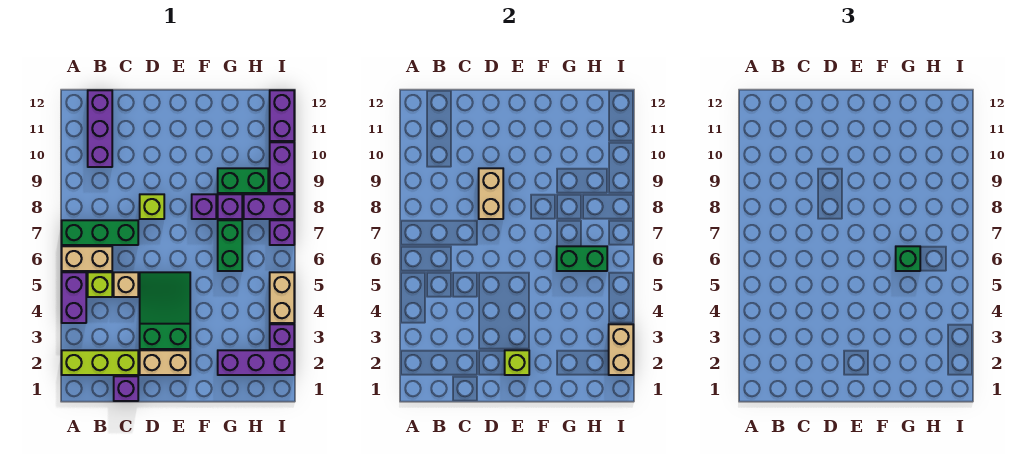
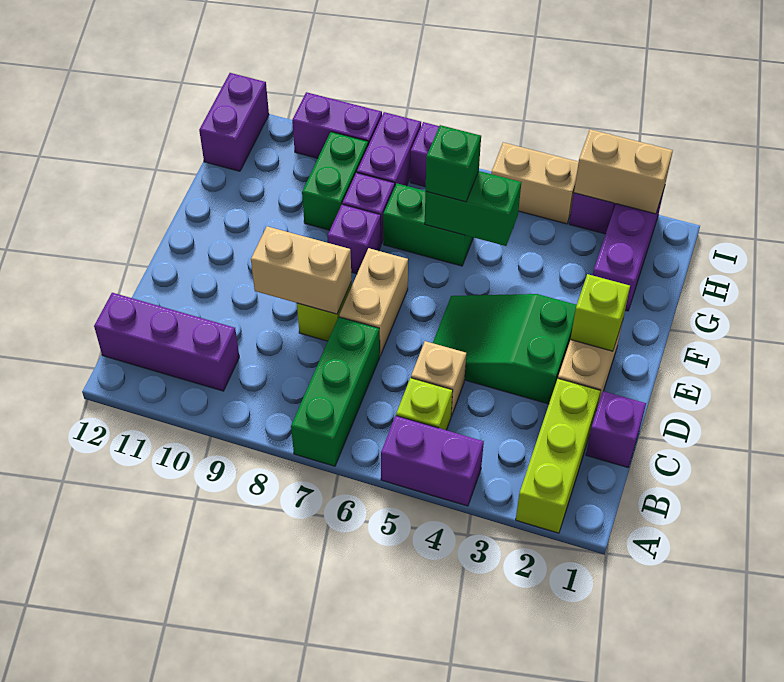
tan 1x2 brick [62,246,112,271] -> tan 1x2 brick moved to [339,248,408,356]
green 1x2 brick [557,246,607,271] -> green 1x2 brick turned to [425,171,521,246]
purple 1x2 brick [270,90,294,141] -> purple 1x2 brick turned to [199,73,269,171]

